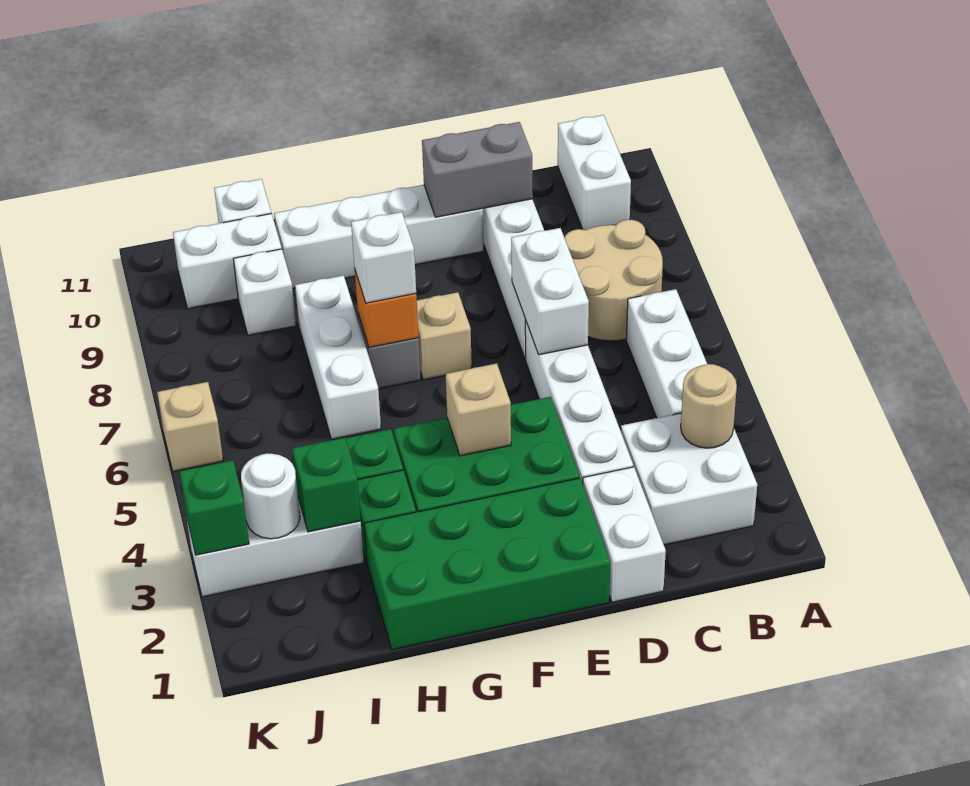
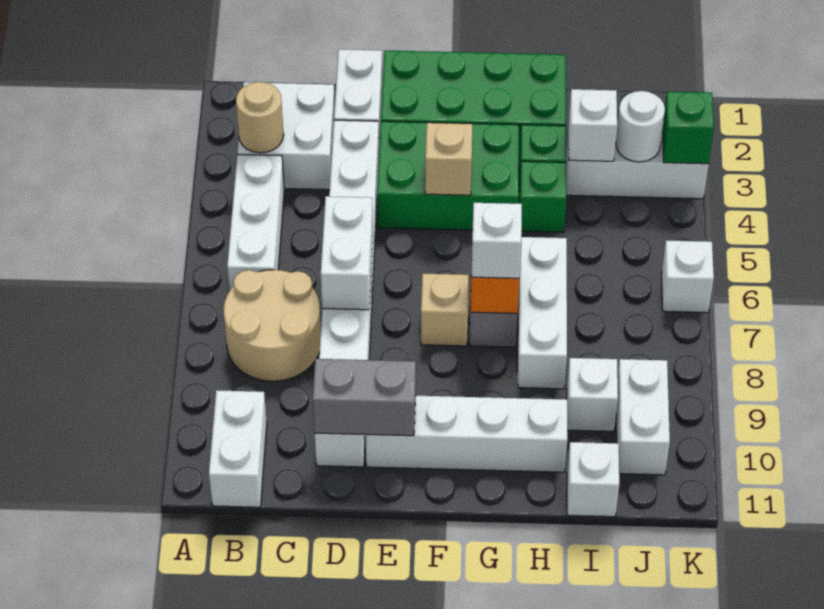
green 1x1 brick [292,438,361,532] -> white 1x1 brick [568,89,617,161]
white 1x2 brick [173,214,282,309] -> white 1x2 brick turned to [616,359,670,475]
tan 1x1 brick [157,382,223,471] -> white 1x1 brick [661,240,714,313]

